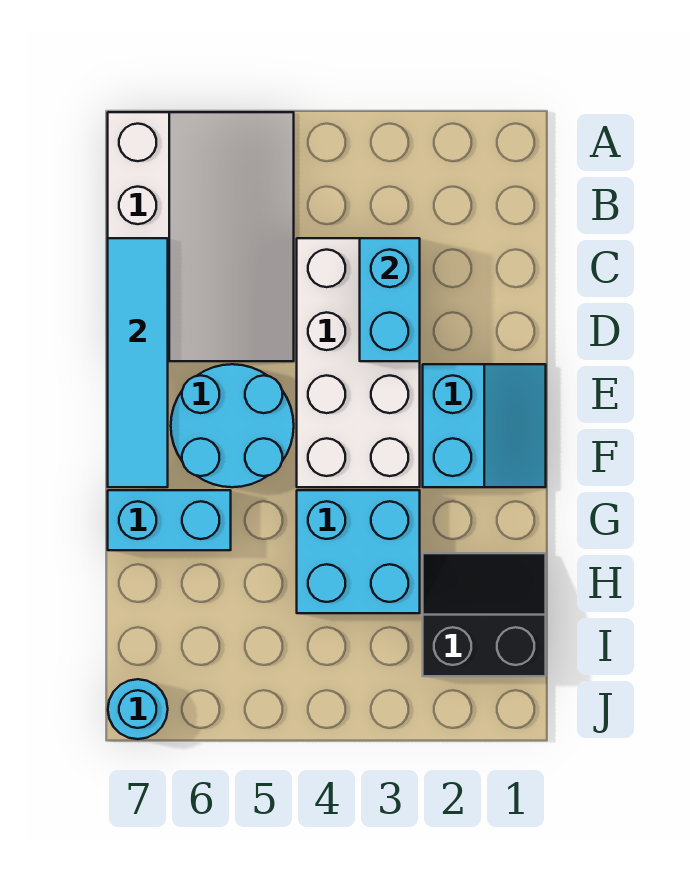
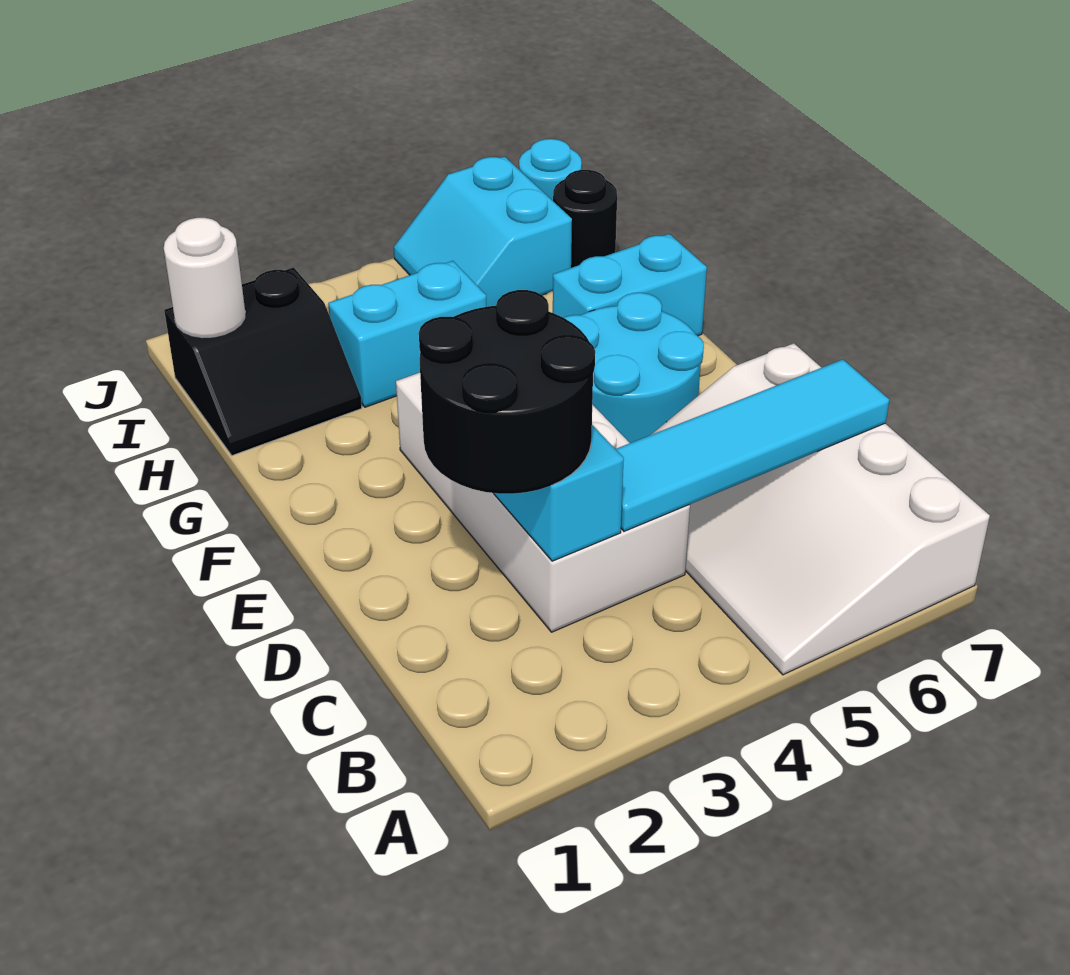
none -> black 2x2 round brick [419,290,595,494]
cyan 1x4 tile [108,238,168,487] -> cyan 1x4 tile turned to [616,359,889,531]
cyan 2x2 slope [423,364,546,487] -> cyan 2x2 slope moved to [394,157,572,307]
cyan 2x2 brick [297,490,420,613] -> cyan 1x2 brick [328,261,486,407]
none -> white 1x1 round brick [164,218,245,338]
none -> black 1x1 round brick [553,170,617,268]

